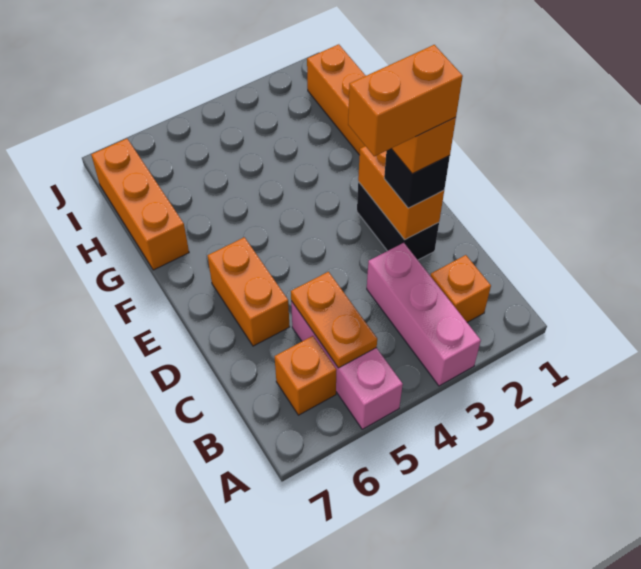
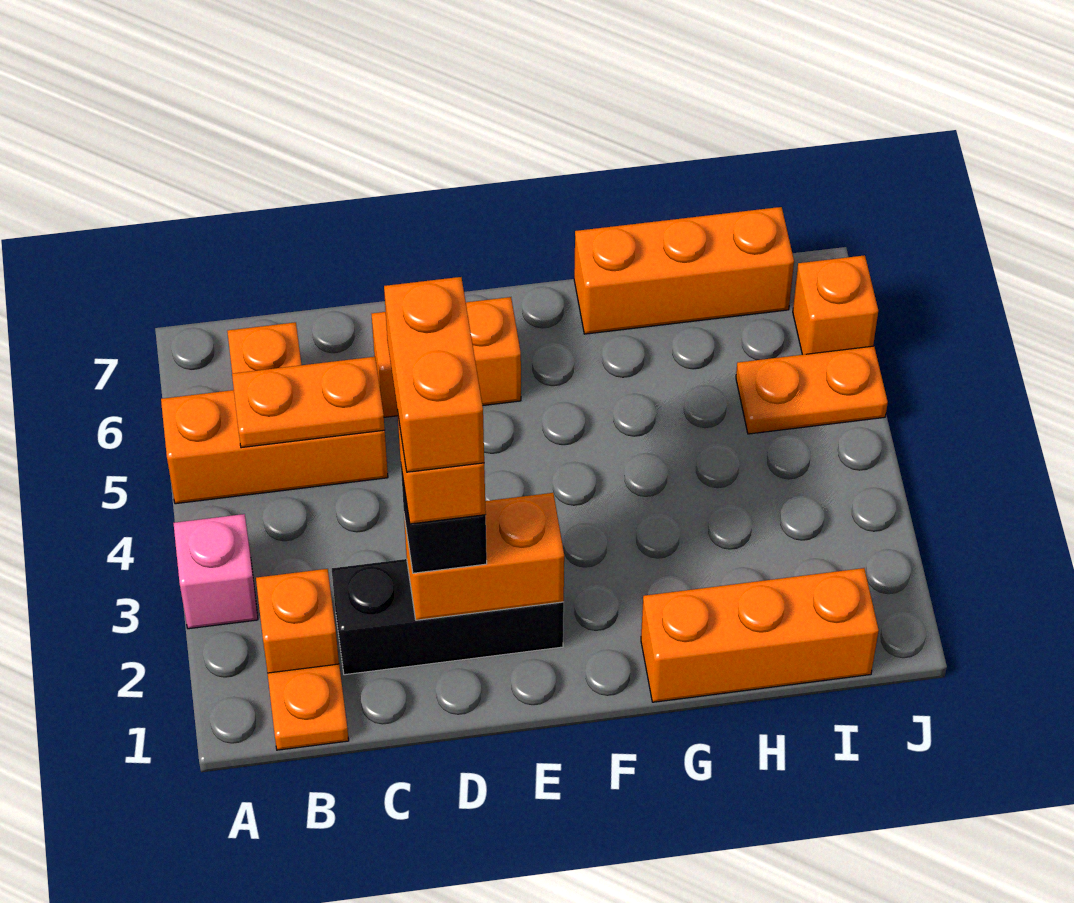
pink 1x3 brick [367,243,481,386] -> pink 1x1 brick [173,514,258,629]
pink 1x3 brick [291,301,403,429] -> orange 1x3 brick [161,390,388,504]
none -> orange 1x1 plate [268,664,349,750]
black 1x2 brick [357,182,439,260] -> black 1x3 brick [332,559,564,675]
none -> orange 1x2 plate [736,346,888,434]
none -> orange 1x1 brick [793,255,878,355]

